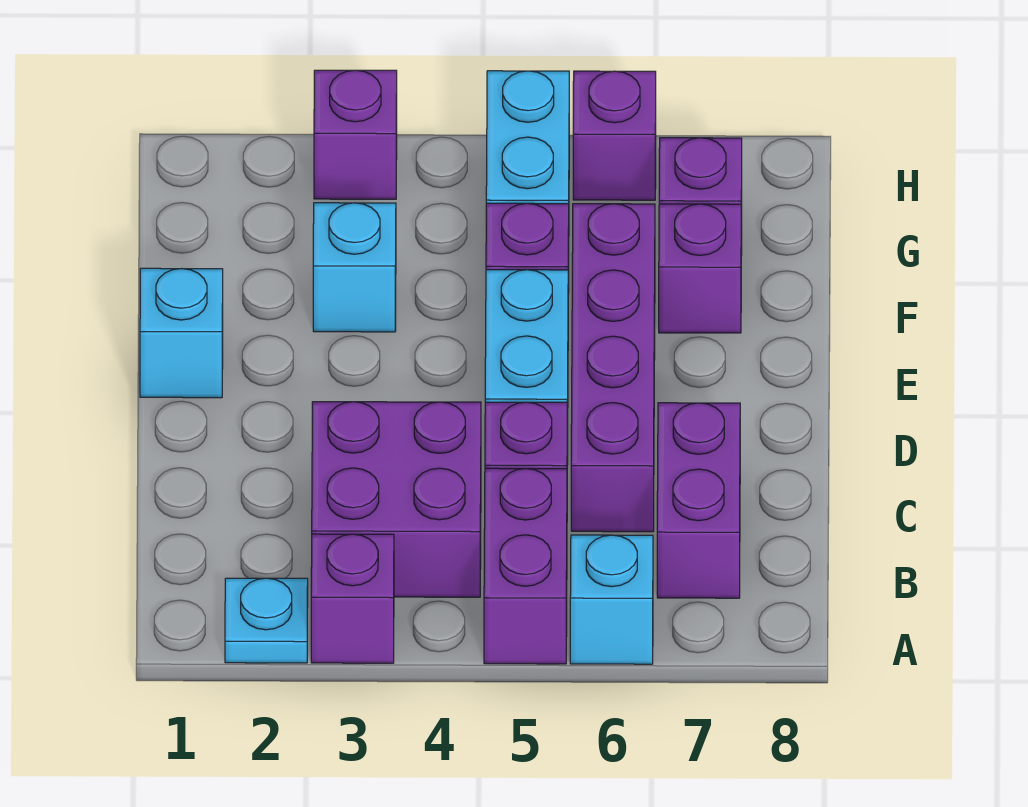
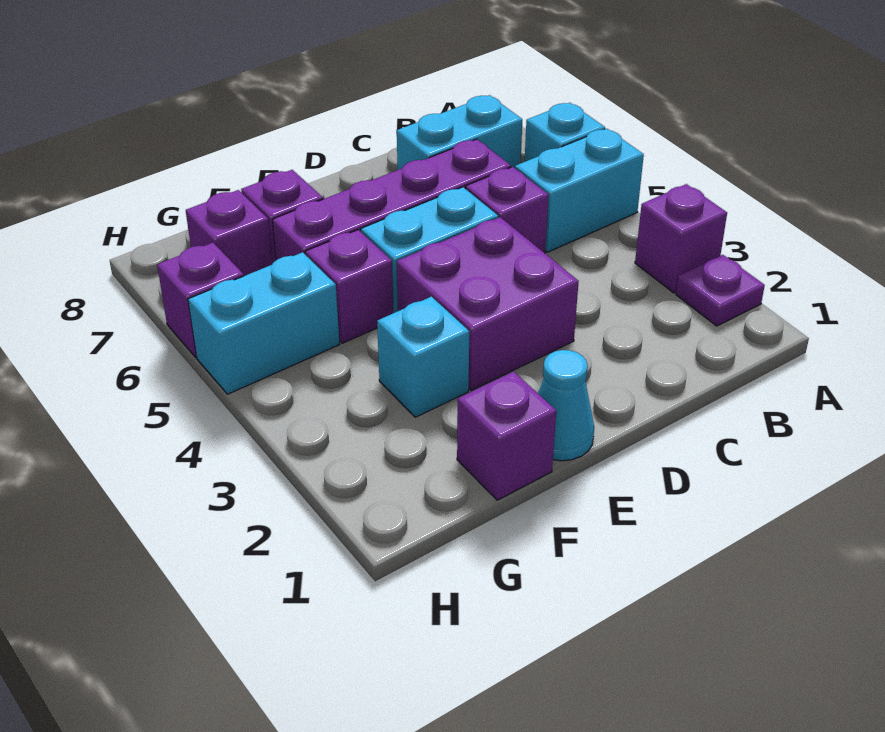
cyan 1x1 plate [225,578,308,663] -> purple 1x1 plate [676,255,765,326]
purple 1x2 brick [484,468,567,664] -> cyan 1x2 brick [515,129,644,252]
purple 2x2 brick [312,402,481,597] -> purple 2x2 brick moved to [396,217,579,391]
purple 1x2 brick [657,403,740,598] -> cyan 1x2 brick [397,95,522,170]
cyan 1x1 brick [140,268,223,398] -> cyan 1x1 cone [538,350,594,461]
purple 1x1 brick [314,70,397,199] -> purple 1x1 brick moved to [457,372,556,500]

